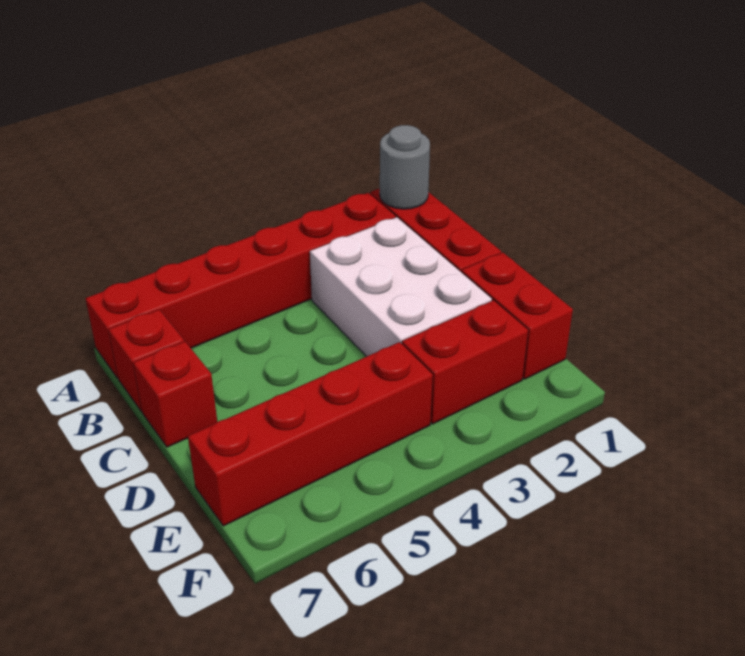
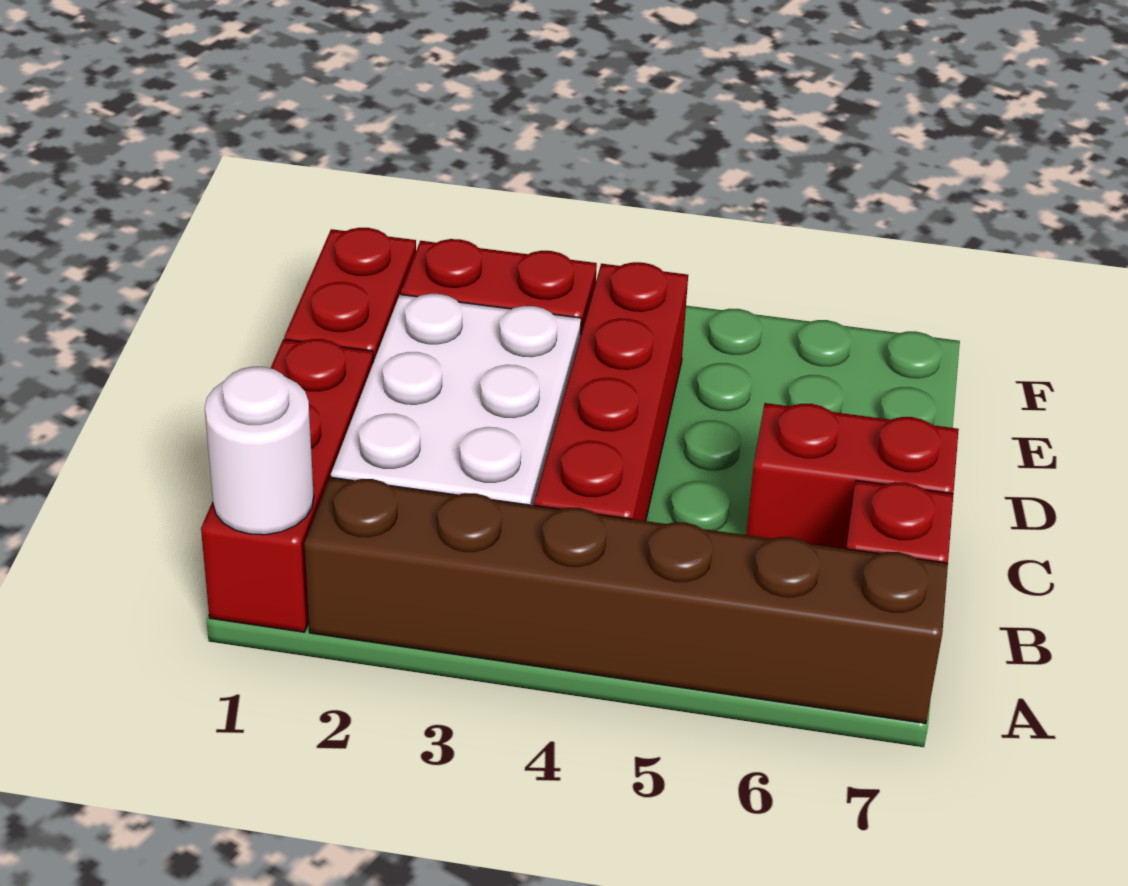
grey 1x1 round brick [380,125,430,209] -> white 1x1 round brick [205,367,314,535]
red 1x6 brick [85,193,396,378] -> brown 1x6 brick [304,477,948,723]
red 1x1 brick [133,342,217,447] -> red 1x2 brick [746,403,959,549]
red 1x4 brick [188,342,433,526] -> red 1x4 brick turned to [534,262,688,521]

